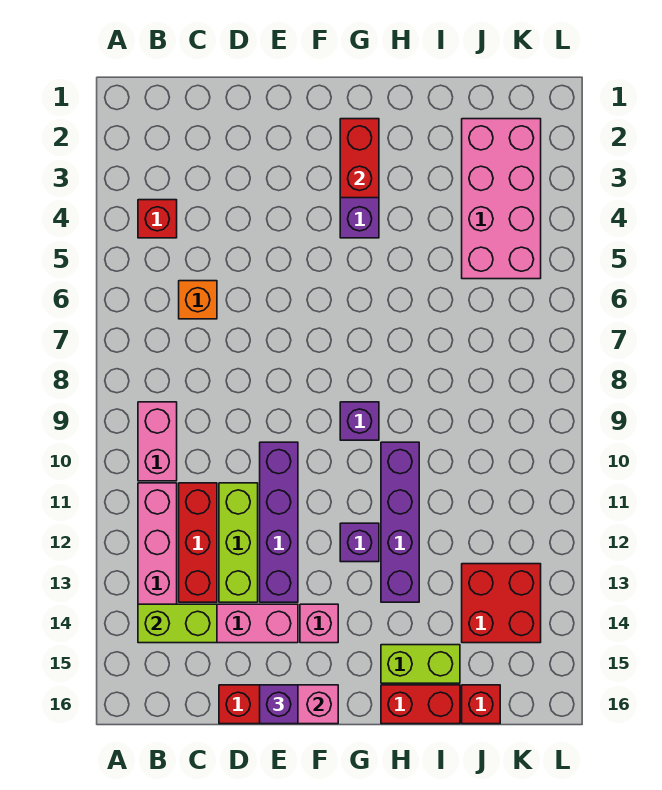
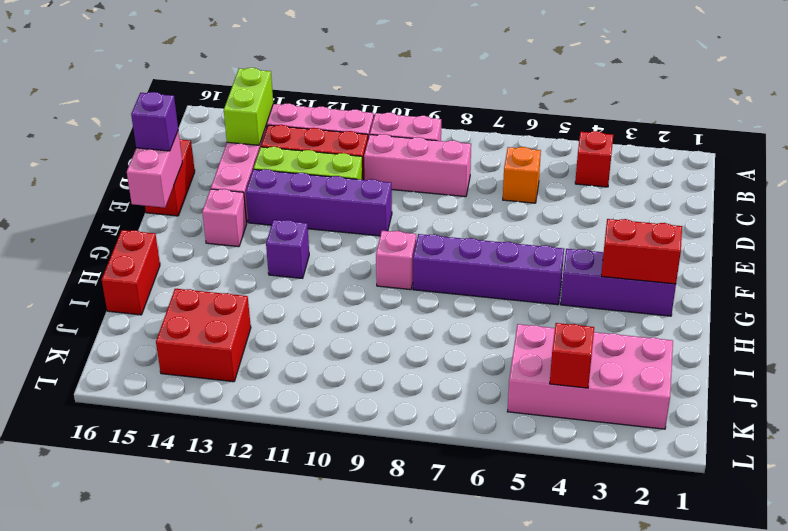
none -> pink 1x3 brick [364,134,471,197]
purple 1x1 brick [340,402,379,440] -> pink 1x1 brick [376,231,416,290]
purple 1x4 brick [381,442,419,602] -> purple 1x4 brick moved to [413,234,564,305]
lime 1x2 brick [381,645,460,683] -> none
red 1x1 brick [462,685,500,724] -> red 1x1 brick moved to [550,323,594,388]

